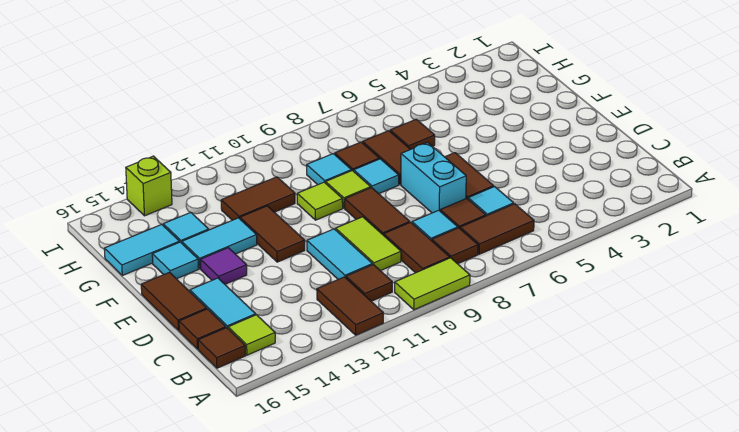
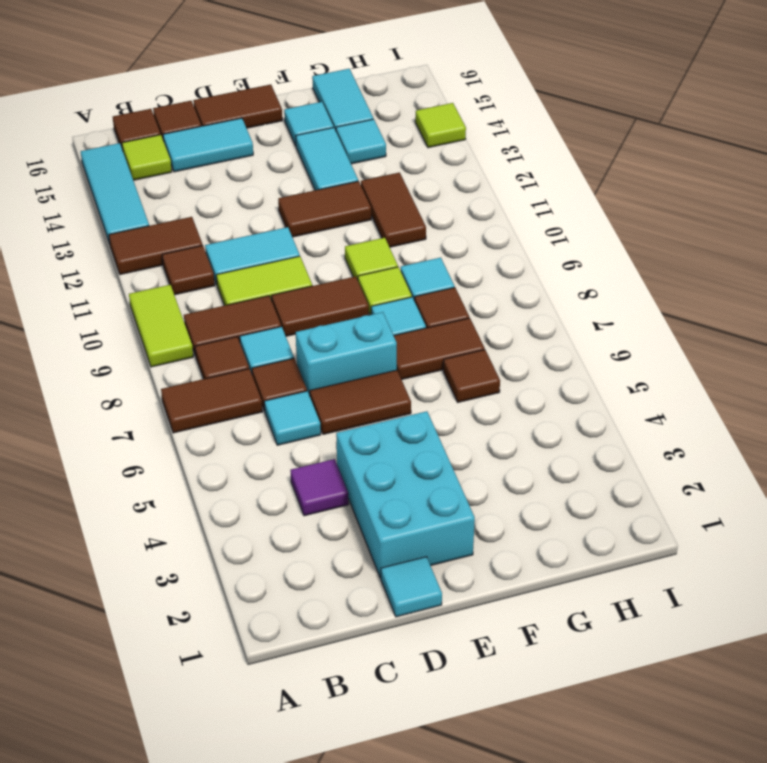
none -> cyan 1x3 tile [81,143,149,244]
brown 1x2 tile [460,204,534,254] -> brown 1x2 tile turned to [161,369,262,433]
none -> cyan 1x1 tile [381,557,442,617]
none -> cyan 2x3 brick [336,411,475,578]
purple 1x1 tile [201,248,247,284] -> purple 1x1 tile moved to [290,459,349,516]
lime 1x1 brick [126,156,172,216] -> lime 1x1 tile [415,103,466,148]

